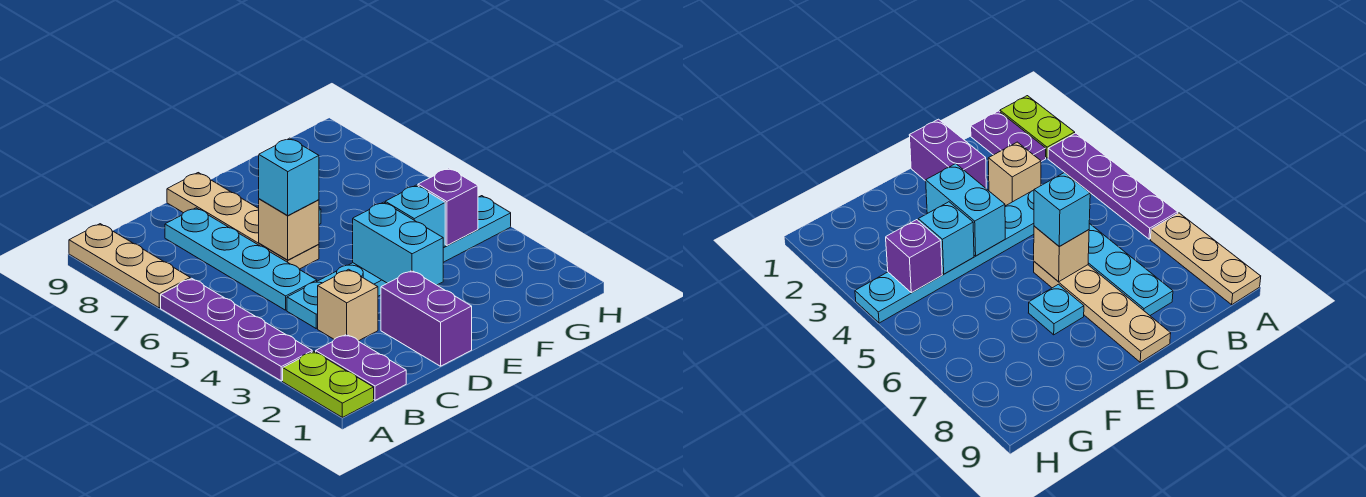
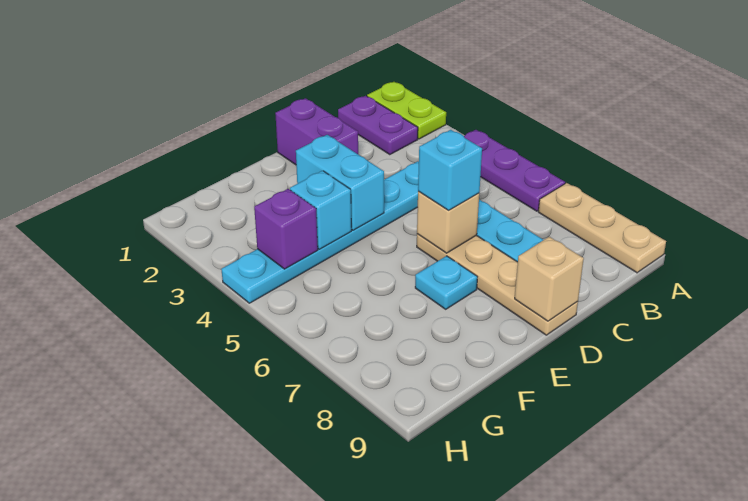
purple 1x4 plate [161,278,312,381] -> purple 1x3 plate [464,130,565,211]
tan 1x1 brick [318,269,378,341] -> tan 1x1 brick moved to [515,237,584,321]

